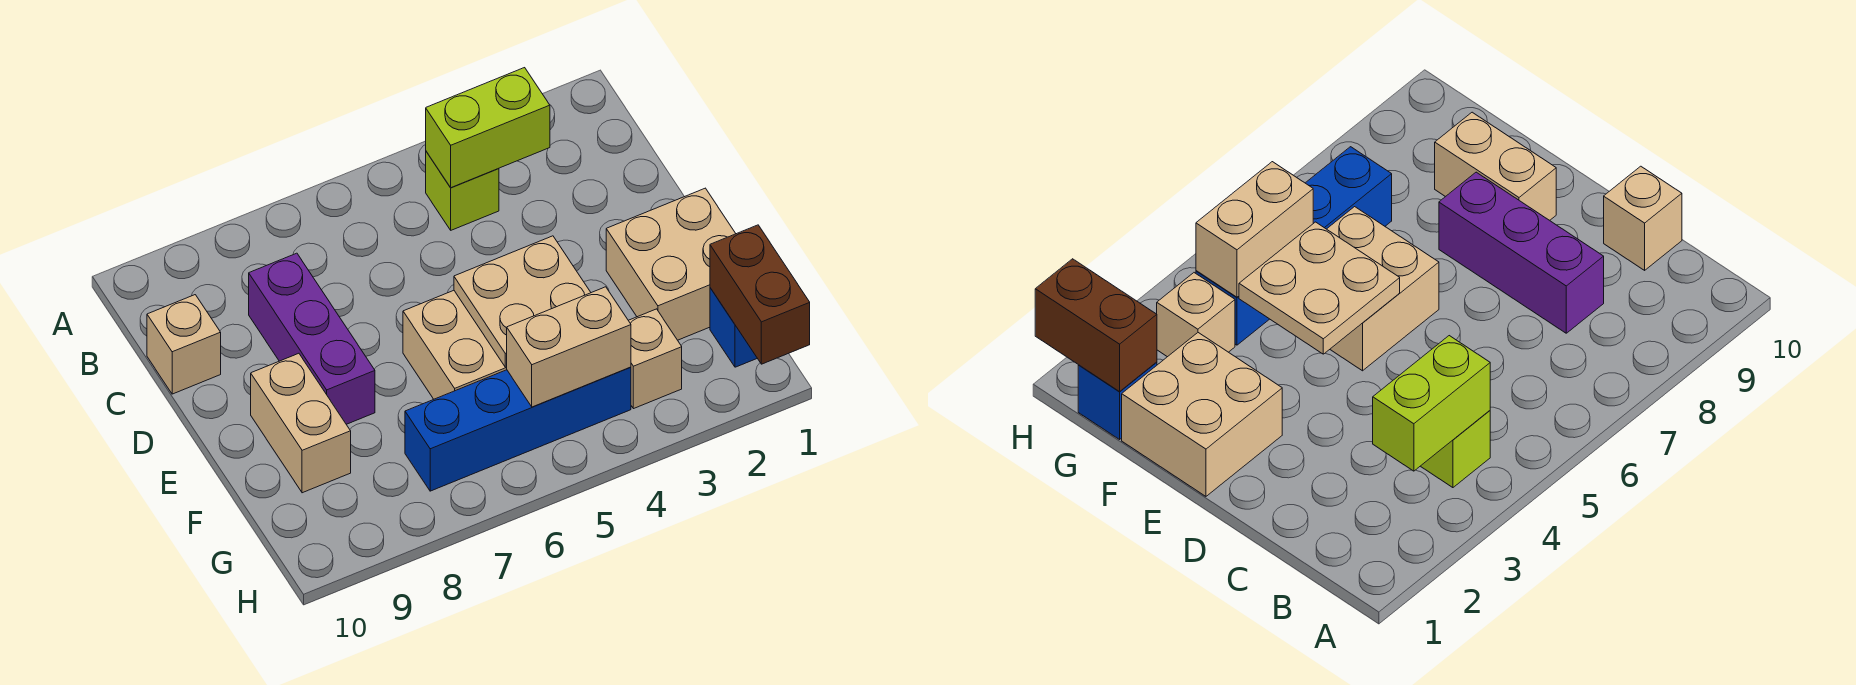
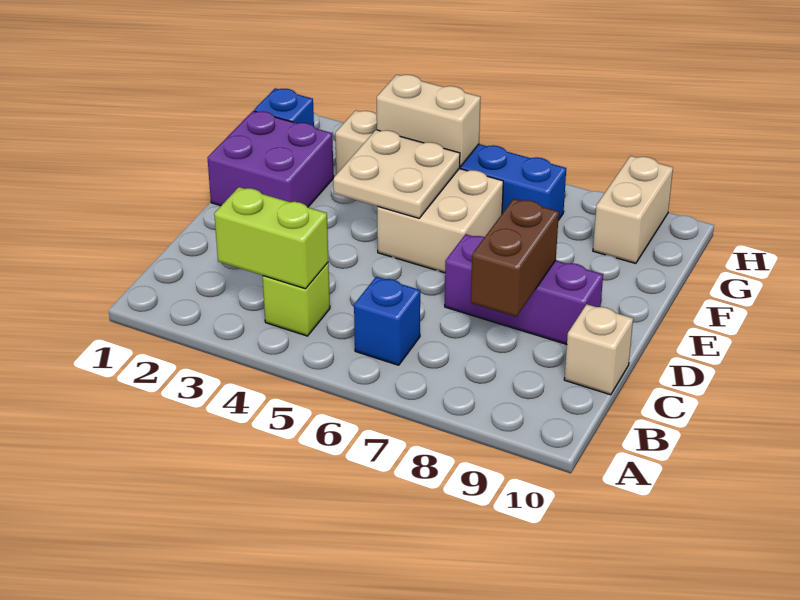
none -> blue 1x1 brick [354,277,420,365]
purple 1x3 brick [249,253,375,424] -> purple 1x3 brick turned to [445,234,603,344]
tan 2x2 brick [606,188,736,340] -> purple 2x2 brick [207,111,334,207]
tan 1x2 brick [251,353,351,493] -> tan 1x2 brick moved to [593,156,673,264]
brown 1x2 brick [710,225,810,364] -> brown 1x2 brick moved to [471,199,559,317]

